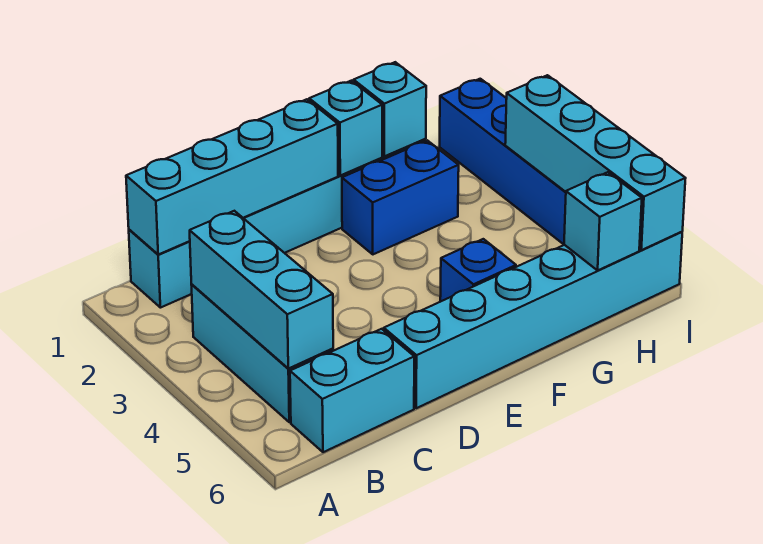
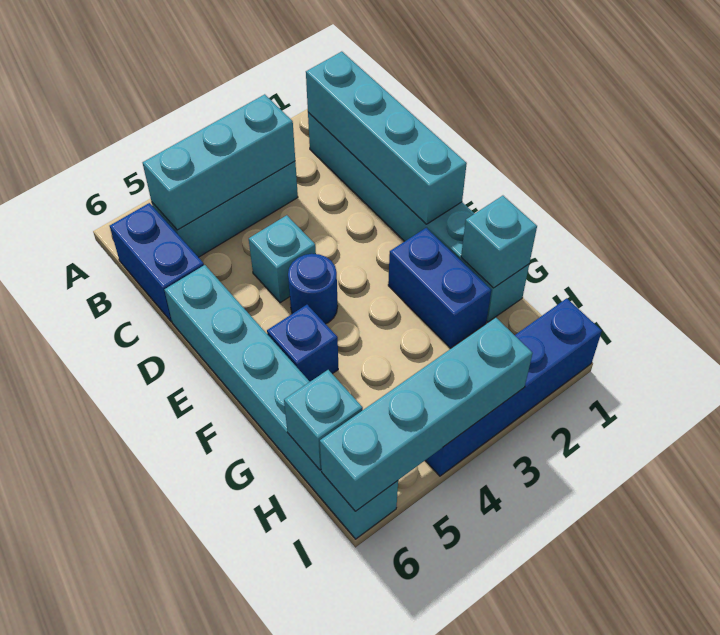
cyan 1x2 brick [290,329,414,452] -> blue 1x2 brick [110,203,204,321]
none -> blue 1x1 round brick [288,254,338,324]
cyan 1x1 brick [309,81,382,175] -> cyan 1x1 brick moved to [249,215,316,303]

